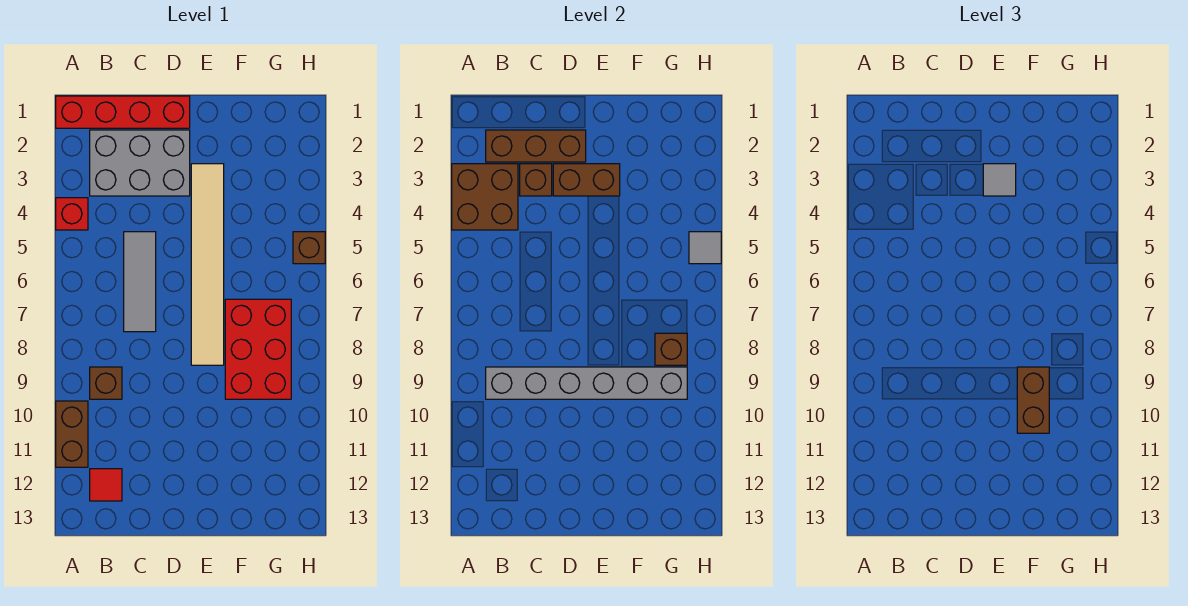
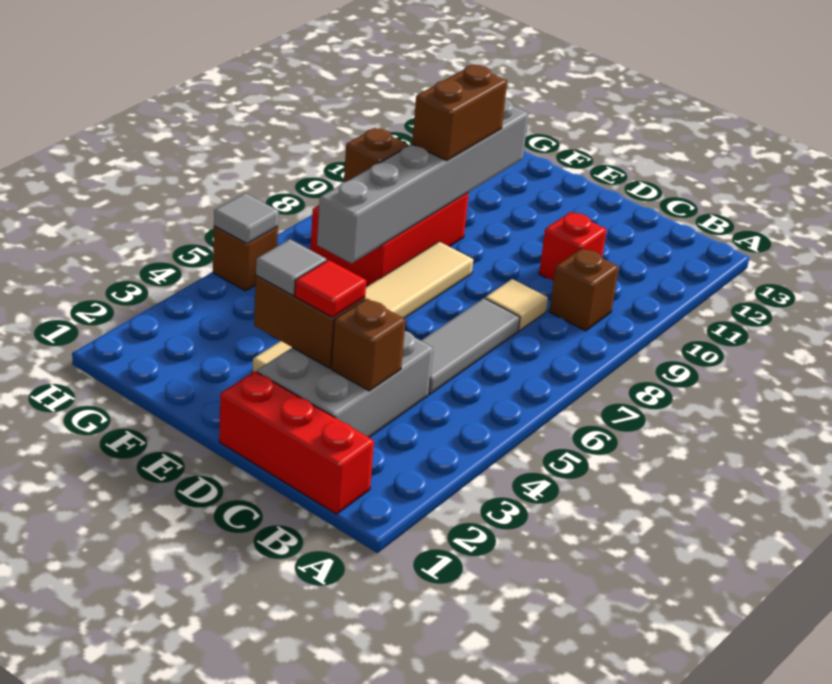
red 1x4 brick [56,96,190,128] -> red 1x3 brick [219,371,374,514]
brown 2x2 brick [452,164,518,230] -> none
red 1x1 brick [56,198,88,230] -> red 1x1 brick moved to [539,212,607,281]
brown 1x2 brick [56,401,88,467] -> none
grey 2x3 brick [90,130,190,196] -> grey 2x3 brick turned to [257,331,433,437]
brown 1x3 brick [486,130,586,162] -> none
grey 1x6 brick [486,367,687,399] -> grey 1x6 brick turned to [317,99,529,263]
red 1x1 tile [90,469,122,501] -> red 1x1 tile moved to [295,260,366,317]
none -> tan 1x1 tile [485,279,548,331]

